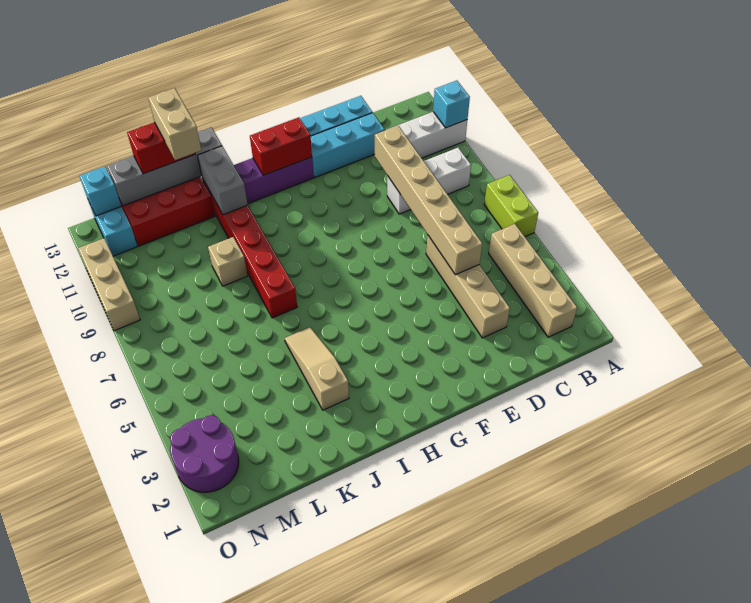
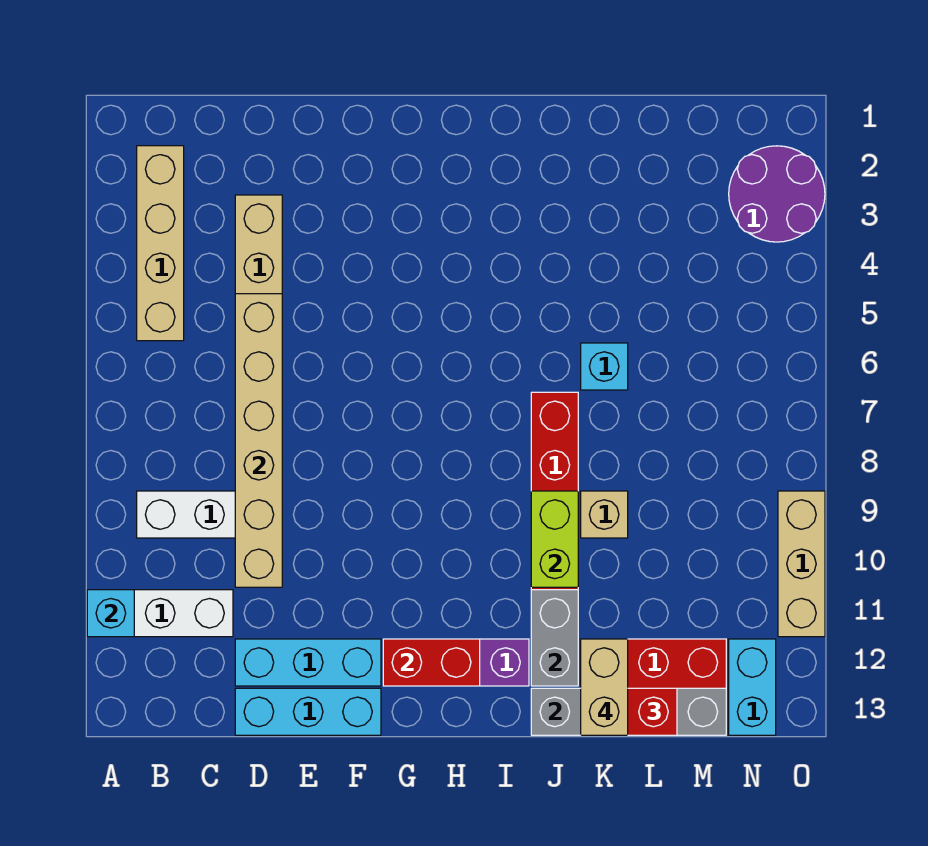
lime 1x2 brick [484,175,538,237] -> lime 1x2 brick moved to [531,491,578,587]
tan 1x3 slope [285,327,349,410] -> none
cyan 1x1 brick [79,166,121,216] -> cyan 1x1 brick moved to [581,343,628,390]

